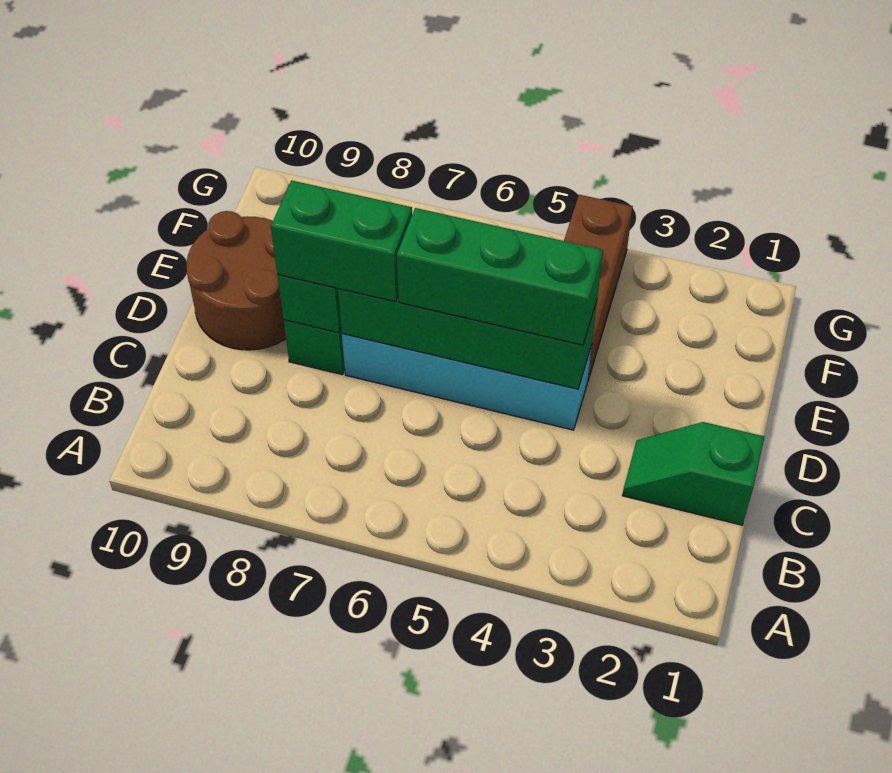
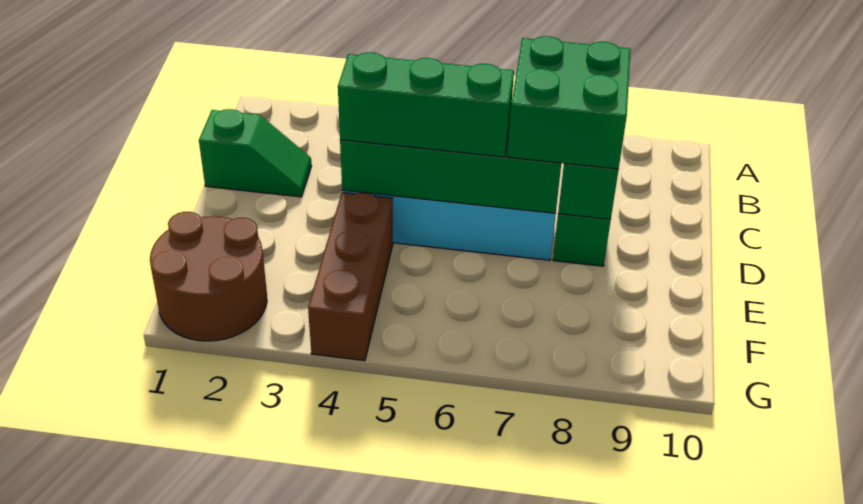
green 1x2 brick [271,180,412,302] -> green 2x2 brick [508,36,631,169]
brown 2x2 round brick [187,211,286,350] -> brown 2x2 round brick moved to [150,212,267,341]

